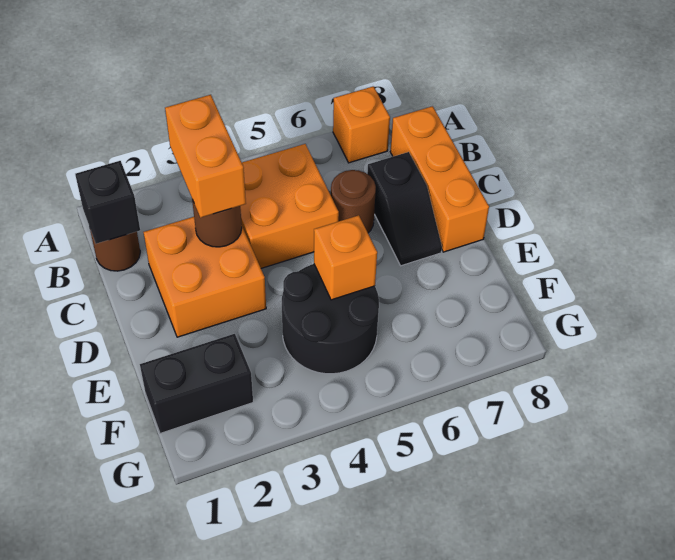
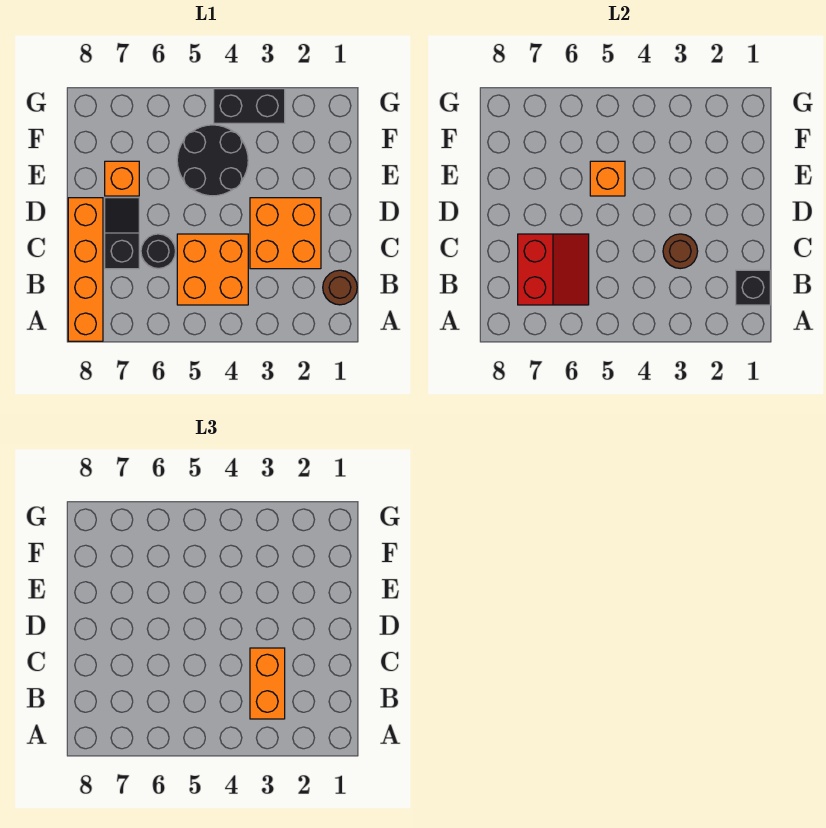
orange 1x1 brick [333,86,390,163] -> orange 1x1 brick moved to [105,161,139,196]
none -> red 2x2 slope [518,234,589,305]
orange 1x3 brick [390,106,489,252] -> orange 1x4 brick [68,198,103,341]
brown 1x1 round brick [331,170,376,233] -> black 1x1 round brick [141,234,176,269]
black 1x2 brick [140,334,253,433] -> black 1x2 brick moved to [214,89,285,123]

